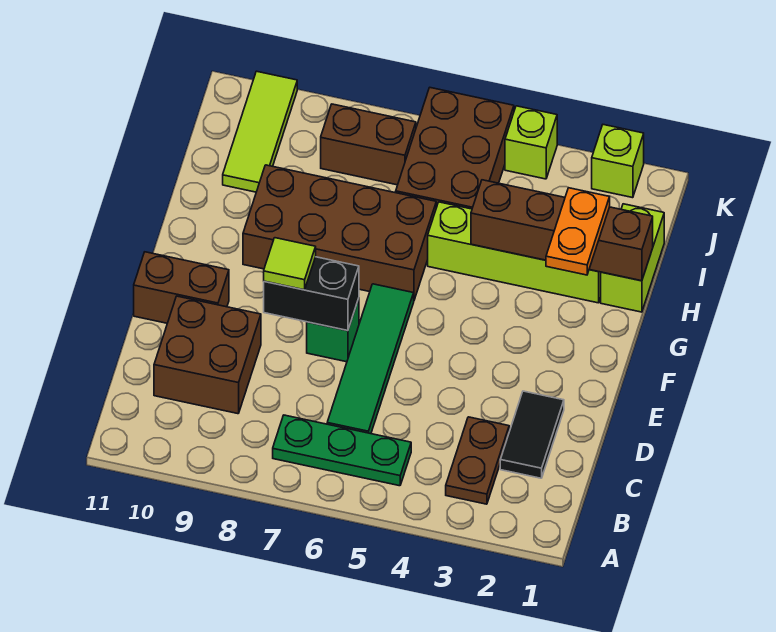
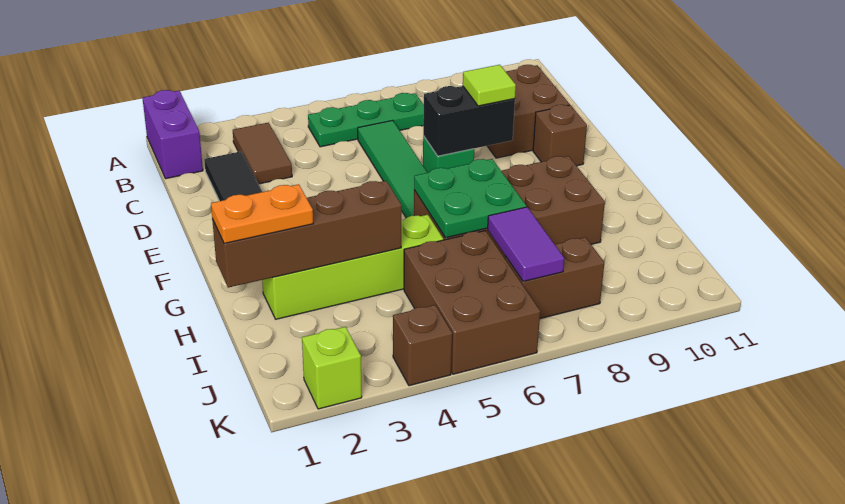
none -> purple 1x2 brick [143,90,203,179]
brown 1x2 plate [446,417,509,504] -> brown 1x2 tile [233,123,292,184]
brown 1x2 brick [134,252,229,323] -> brown 1x1 brick [533,105,587,166]
orange 1x2 plate [546,188,610,275] -> orange 1x2 plate turned to [211,184,313,243]
none -> green 2x2 plate [414,159,526,238]
lime 1x2 brick [601,204,664,312] -> none
none -> purple 1x2 tile [487,207,564,281]
lime 1x3 tile [223,71,297,192] -> none
lime 1x1 brick [505,106,557,179] -> brown 1x1 brick [393,305,452,386]

